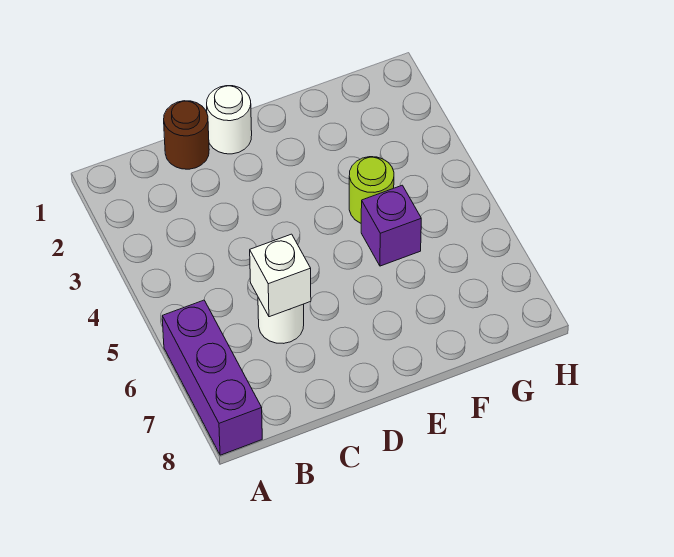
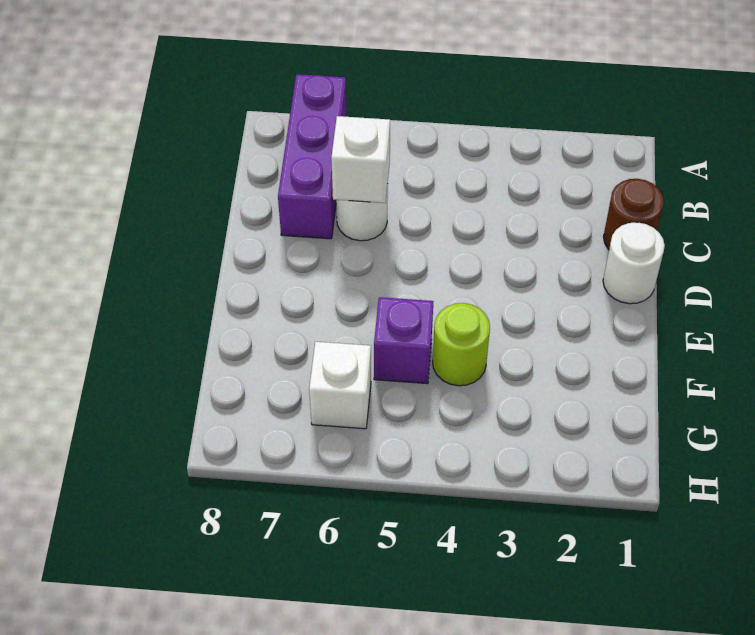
purple 1x3 brick [162,300,262,455] -> purple 1x3 brick turned to [278,74,347,239]
none -> white 1x1 brick [309,342,371,429]

